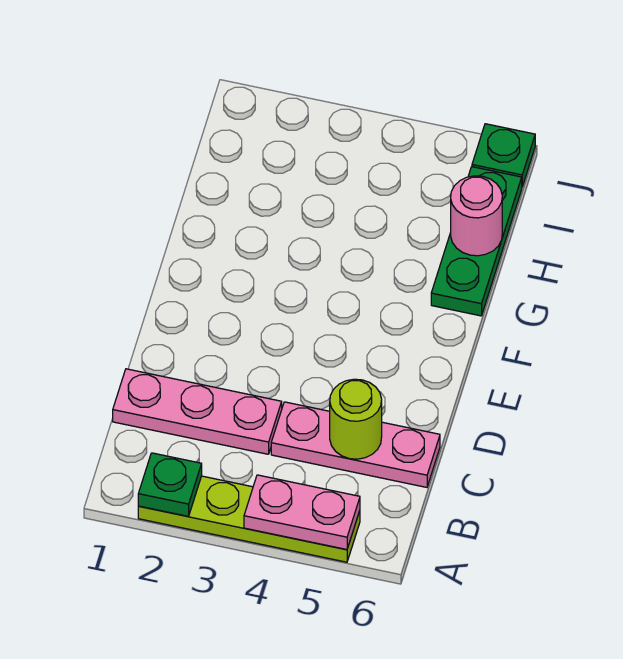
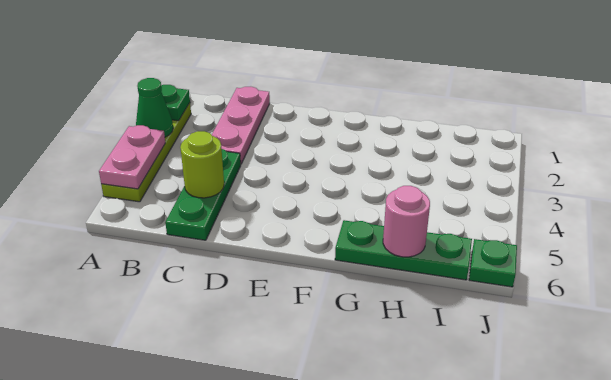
none -> green 1x1 cone [136,78,173,137]
pink 1x3 plate [271,402,440,487] -> green 1x3 plate [165,149,241,240]

